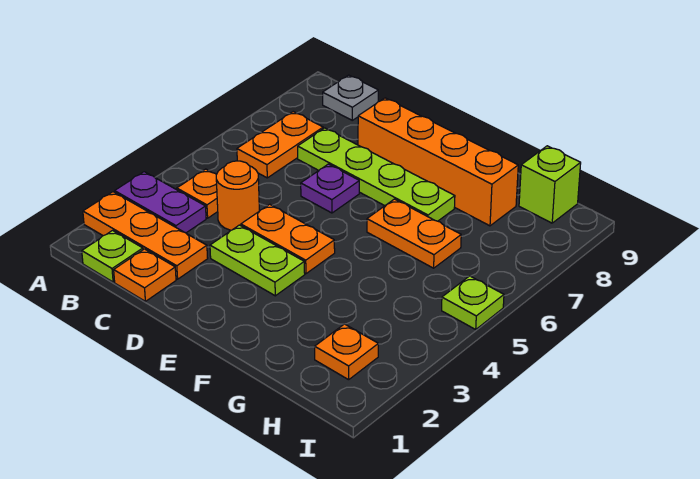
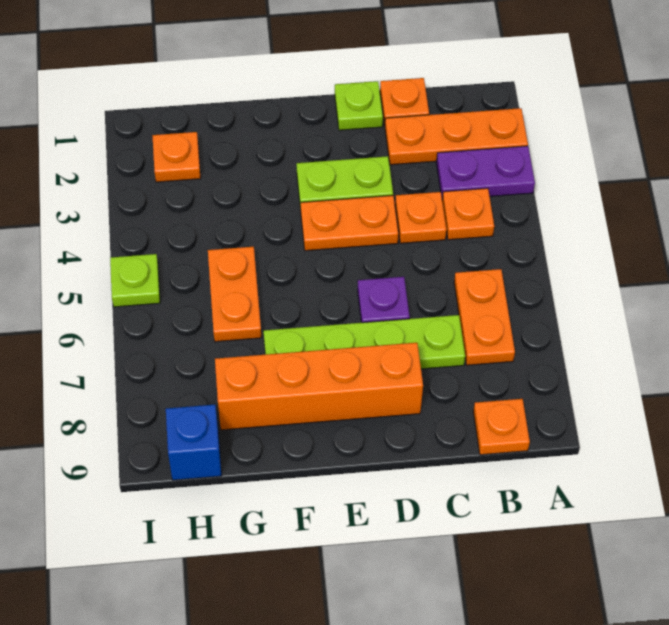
lime 1x1 plate [82,230,143,282] -> lime 1x1 plate moved to [335,81,383,130]
grey 1x1 plate [323,75,378,120] -> orange 1x1 plate [473,399,530,455]
orange 1x1 round brick [216,161,259,230] -> orange 1x1 plate [395,192,447,243]
orange 1x2 plate [367,199,461,268] -> orange 1x2 plate turned to [208,247,261,342]
lime 1x1 brick [519,146,581,223] -> blue 1x1 brick [166,405,221,480]

